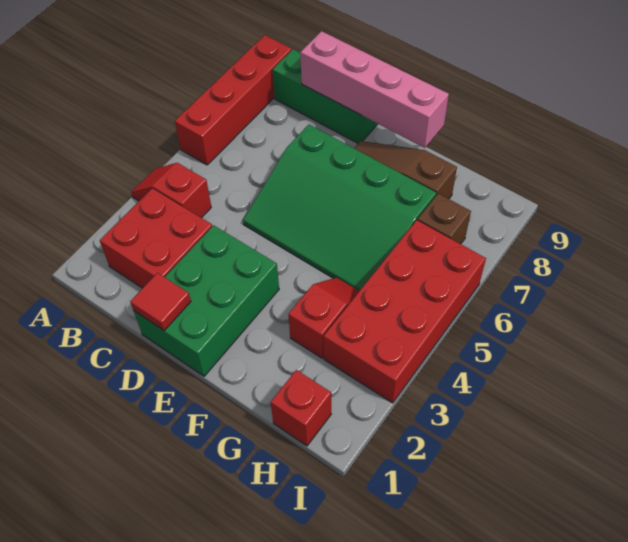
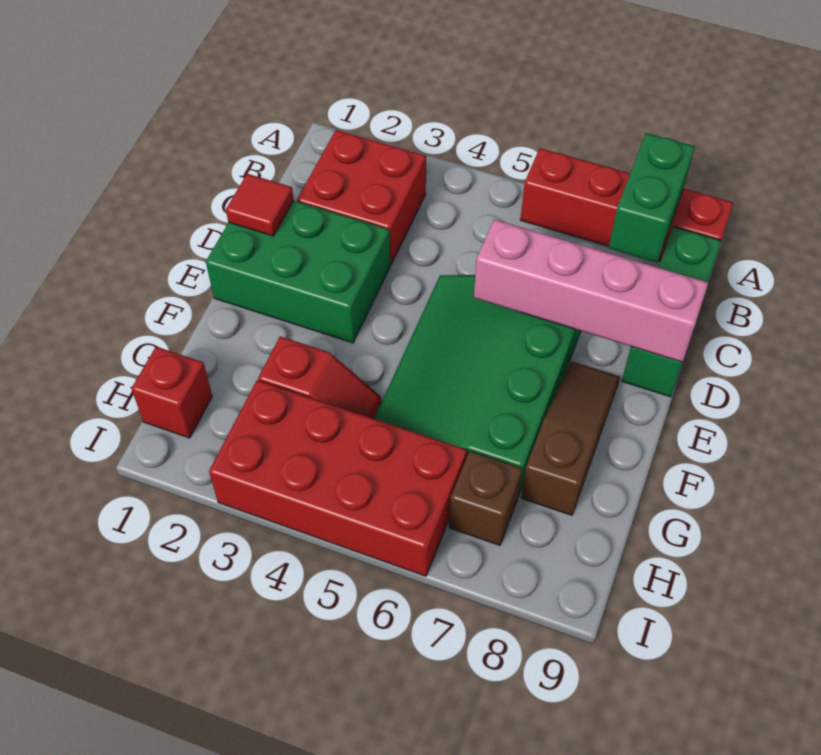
red 1x2 slope [131,163,211,218] -> none
none -> green 1x2 brick [609,133,695,262]
pink 1x4 brick [300,31,449,148] -> pink 1x4 brick turned to [474,219,708,362]

